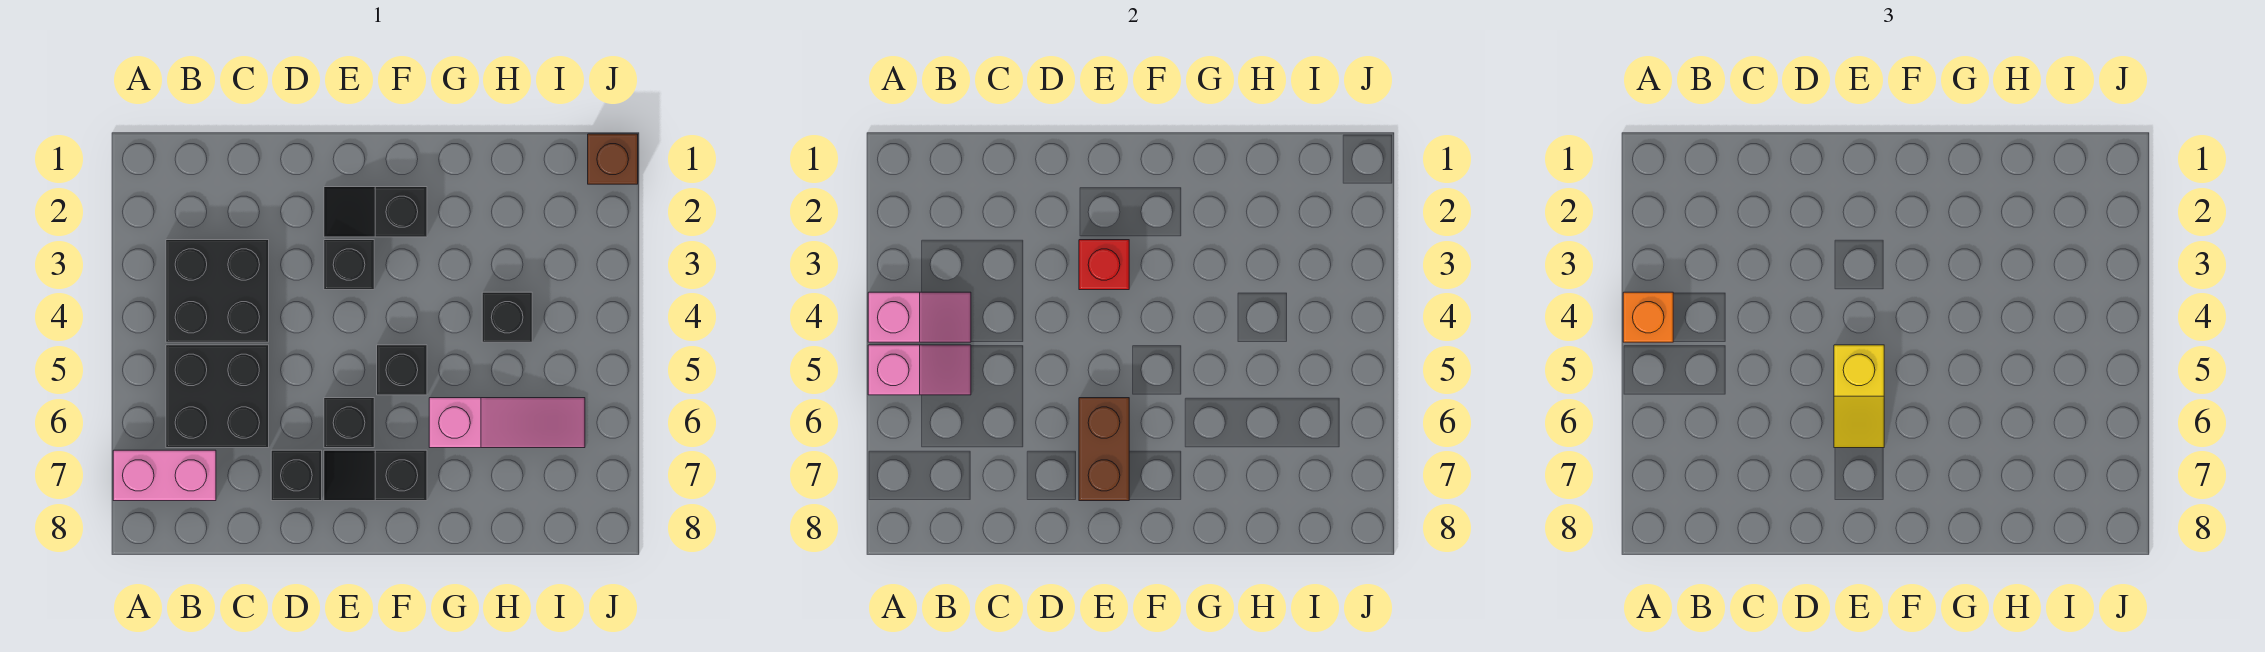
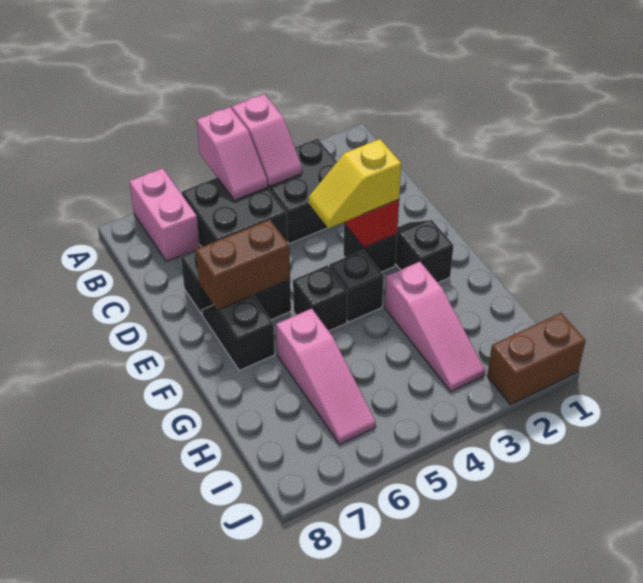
orange 1x1 brick [1623,292,1673,342] -> none
yellow 1x2 slope [1834,345,1884,448] -> yellow 1x2 slope moved to [309,139,401,228]
none -> pink 1x3 slope [385,262,485,392]
black 1x1 brick [482,292,532,342] -> black 1x1 brick moved to [329,250,384,322]
brown 1x1 brick [588,134,638,184] -> brown 1x2 brick [487,313,586,405]

